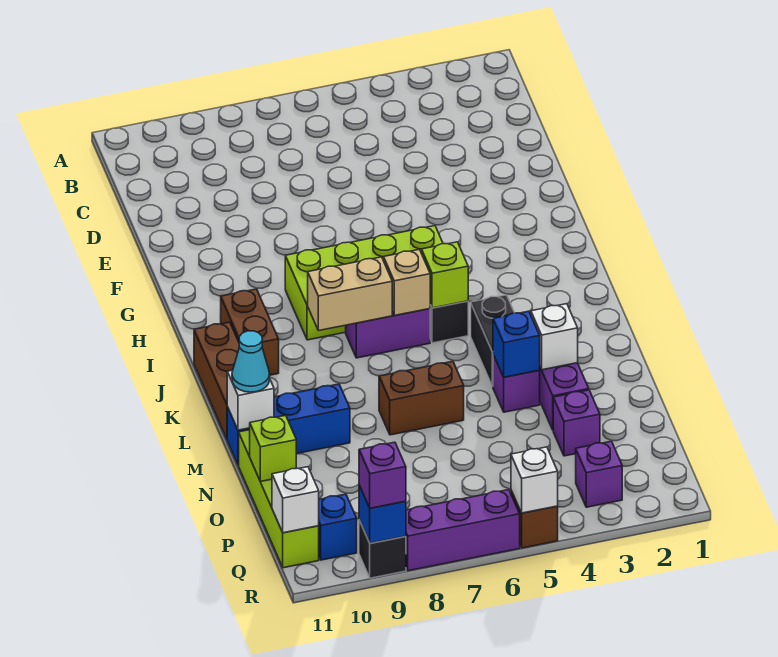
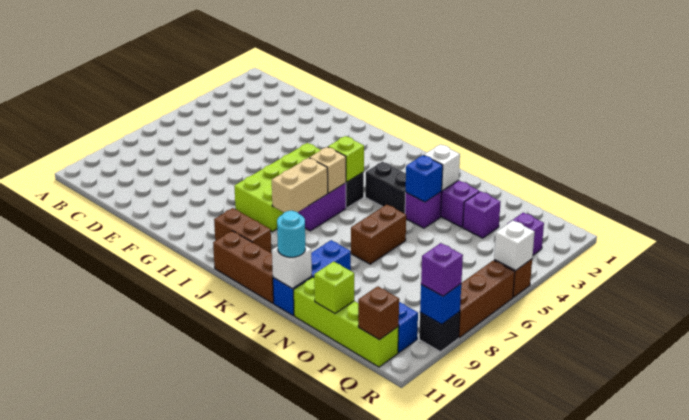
cyan 1x1 cone [232,331,270,392] -> cyan 1x1 round brick [277,211,305,257]
white 1x1 brick [272,467,319,533] -> brown 1x1 brick [358,286,399,340]
purple 1x3 brick [406,490,520,571] -> brown 1x3 brick [459,260,515,338]

